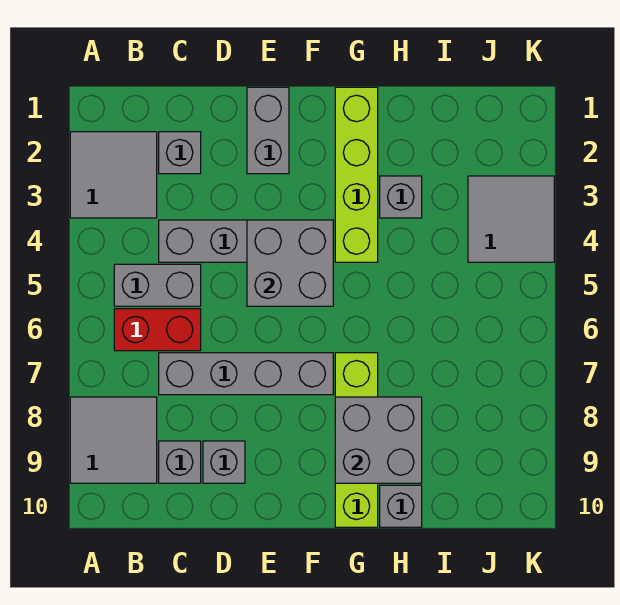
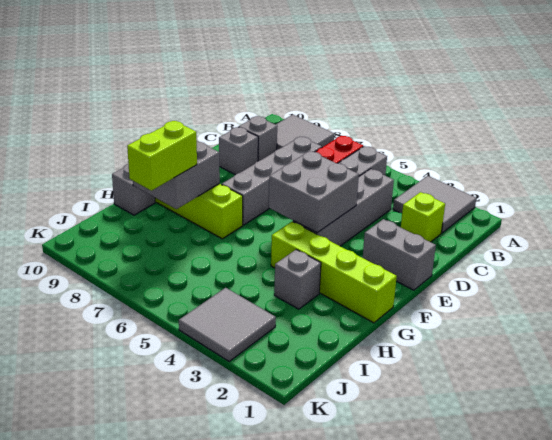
grey 1x1 brick [159,132,201,174] -> lime 1x1 brick [401,192,445,242]
none -> lime 1x2 brick [127,121,197,191]

